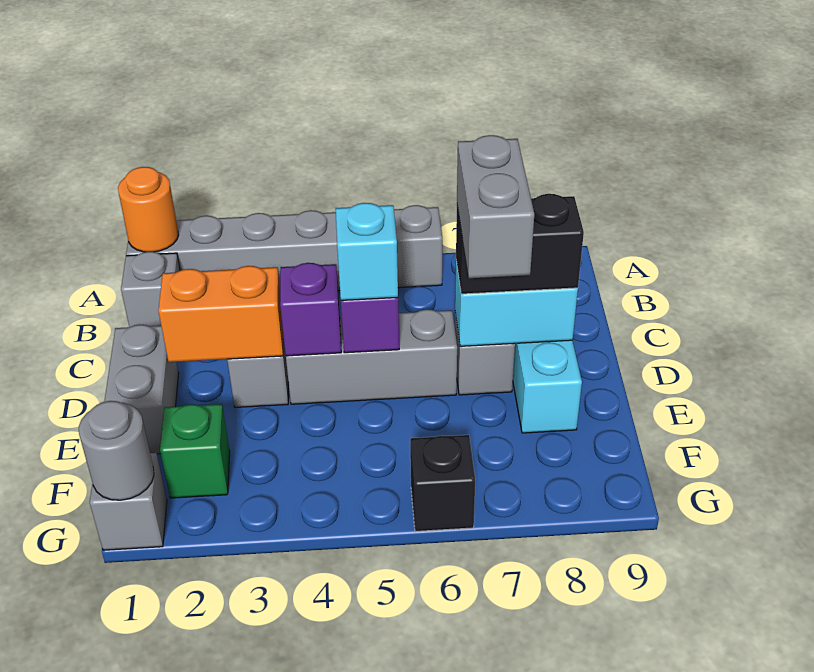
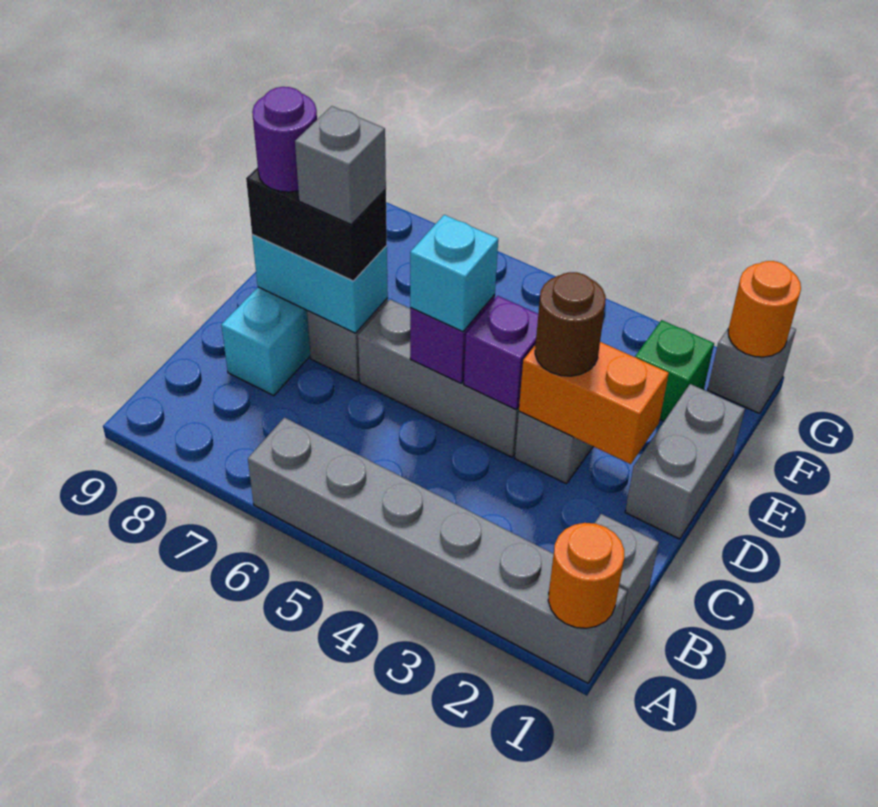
none -> brown 1x1 round brick [535,272,606,376]
grey 1x2 brick [457,135,534,278] -> grey 1x1 brick [295,106,386,225]
none -> purple 1x1 round brick [252,87,317,192]
grey 1x1 round brick [79,401,154,500] -> orange 1x1 round brick [728,261,801,357]
black 1x1 brick [410,435,475,532] -> none

